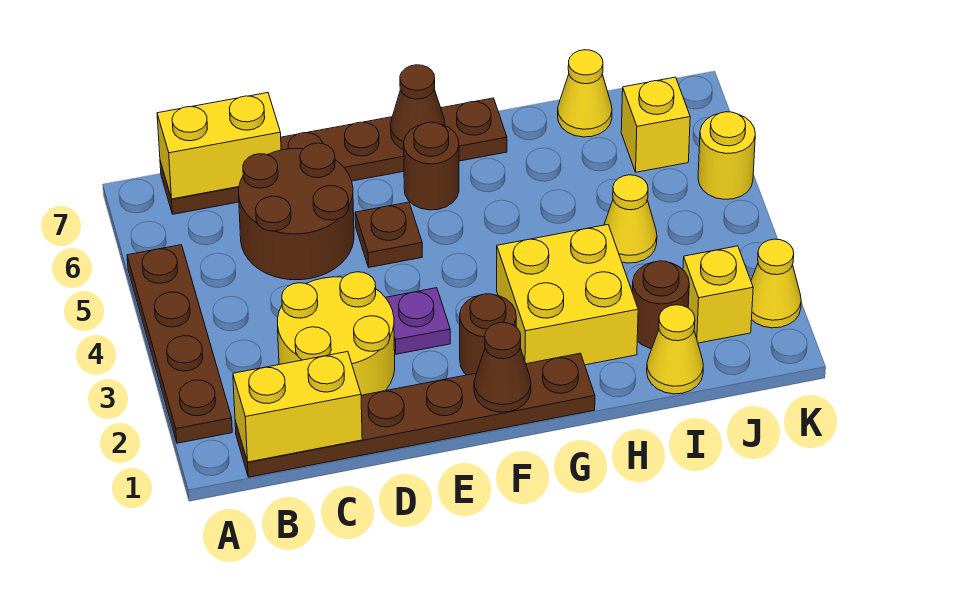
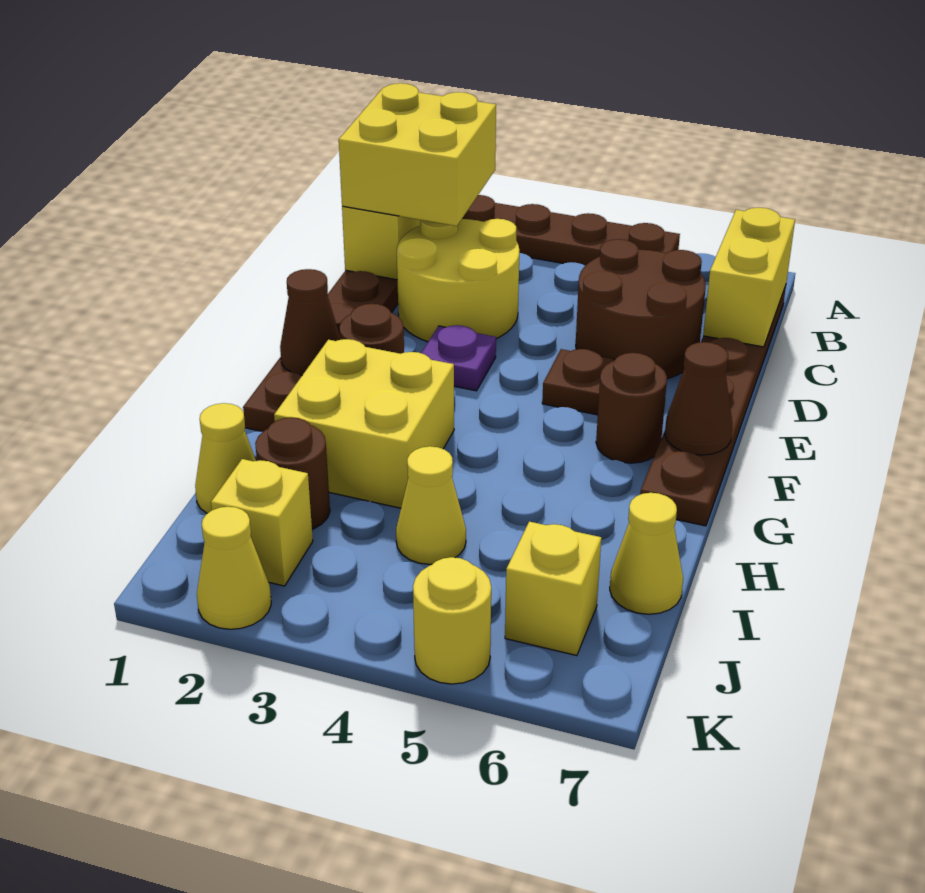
none -> yellow 2x2 brick [339,83,496,226]

